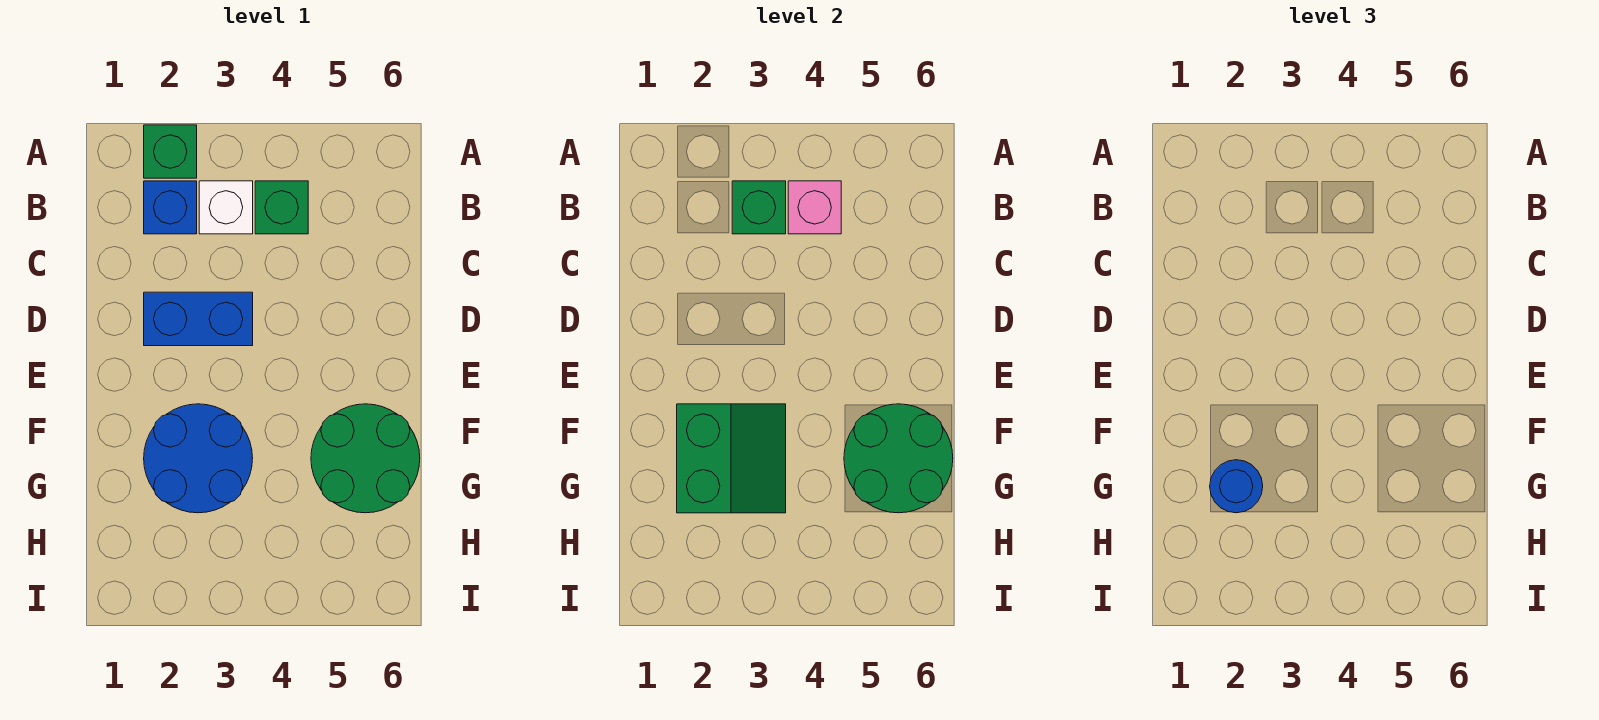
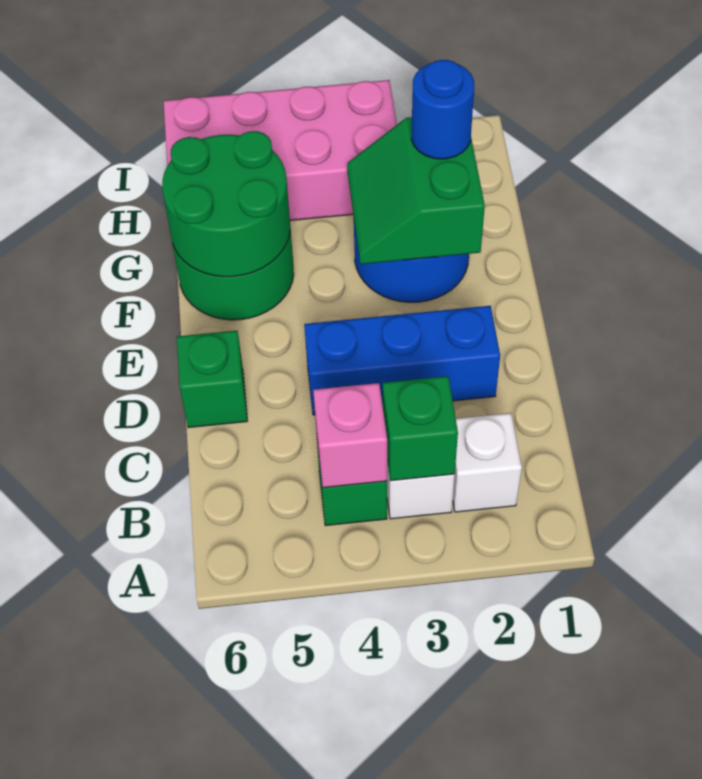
green 1x1 brick [144,125,197,178] -> green 1x1 brick moved to [177,331,247,428]
blue 1x1 brick [144,181,197,234] -> white 1x1 brick [453,413,522,512]
blue 1x2 brick [144,292,253,346] -> blue 1x3 brick [304,306,500,415]
none -> pink 2x4 brick [164,80,397,220]

